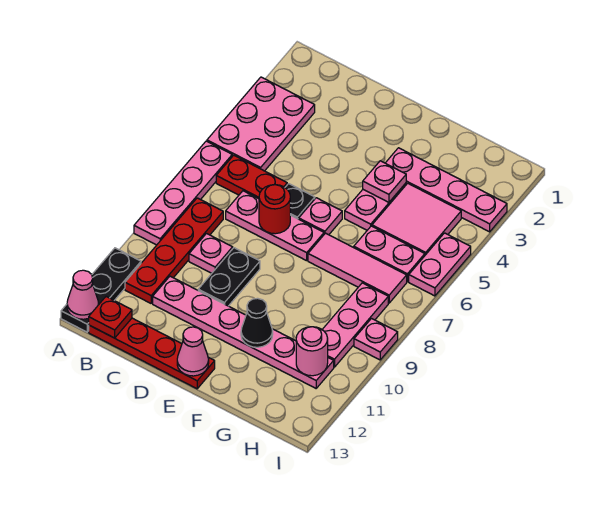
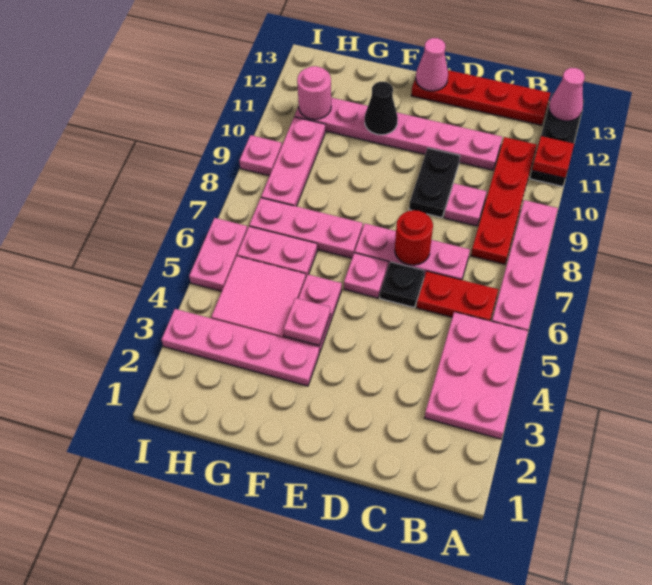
red 1x1 plate [89,297,132,338] -> red 1x1 plate moved to [532,136,574,178]
pink 1x3 tile [308,233,407,303] -> pink 1x3 plate [249,198,363,258]

